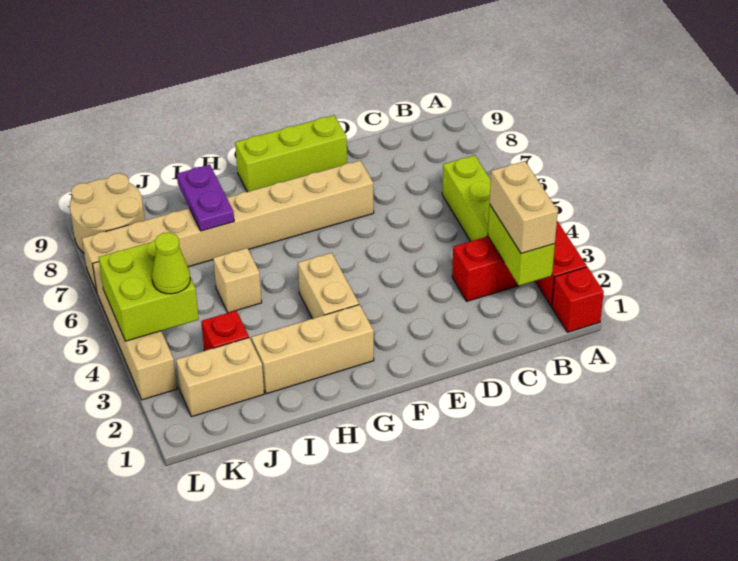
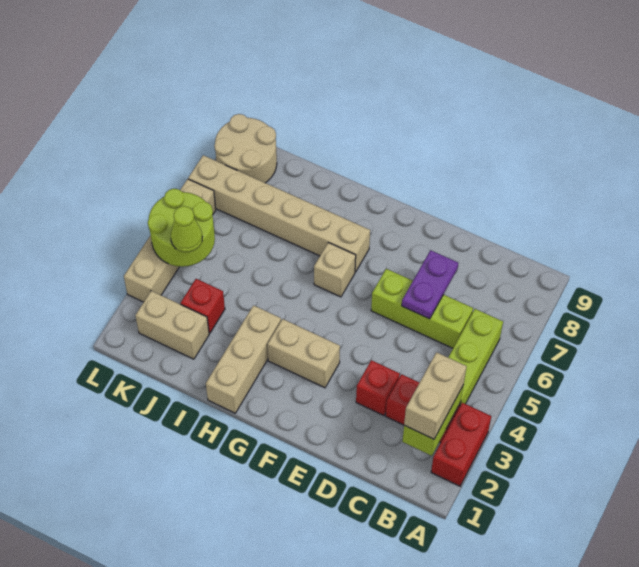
red 1x1 brick [552,267,604,332] -> red 1x1 brick moved to [356,360,400,416]
tan 1x8 brick [82,161,374,292] -> tan 1x6 brick [188,155,370,272]
lime 1x3 brick [235,115,347,192] -> lime 1x3 brick moved to [371,269,473,348]
tan 1x3 brick [251,305,374,394] -> tan 1x3 brick turned to [206,305,281,413]
tan 1x2 brick [298,253,359,319] -> tan 1x2 brick turned to [267,319,340,388]
tan 1x1 brick [213,248,262,313] -> tan 1x1 brick moved to [314,243,356,297]
purple 1x2 plate [177,165,234,231] -> purple 1x2 plate moved to [402,250,458,319]
lime 2x2 brick [98,241,199,341] -> lime 2x2 round brick [148,189,215,267]

